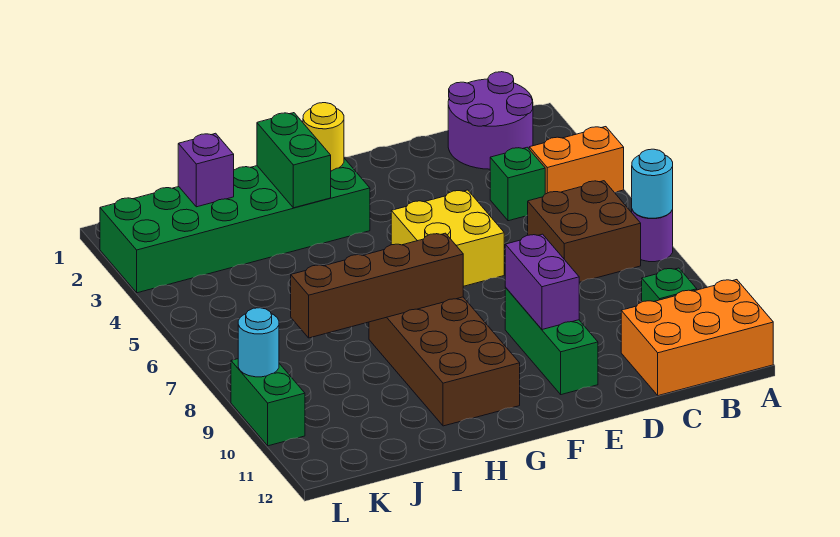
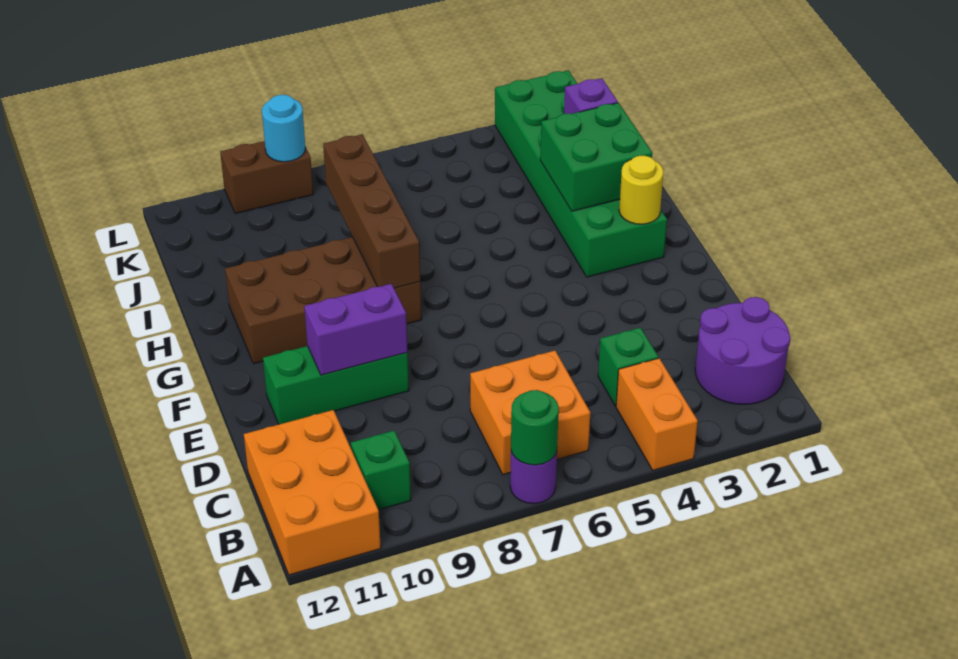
cyan 1x1 round brick [632,149,673,218] -> green 1x1 round brick [511,390,559,465]
brown 2x2 brick [528,181,641,282] -> orange 2x2 brick [470,351,590,475]
yellow 2x2 brick [391,190,504,286] -> none
green 1x2 brick [257,113,331,208] -> green 2x2 brick [540,103,652,211]
green 1x2 brick [231,359,305,446] -> brown 1x2 brick [220,141,313,214]

